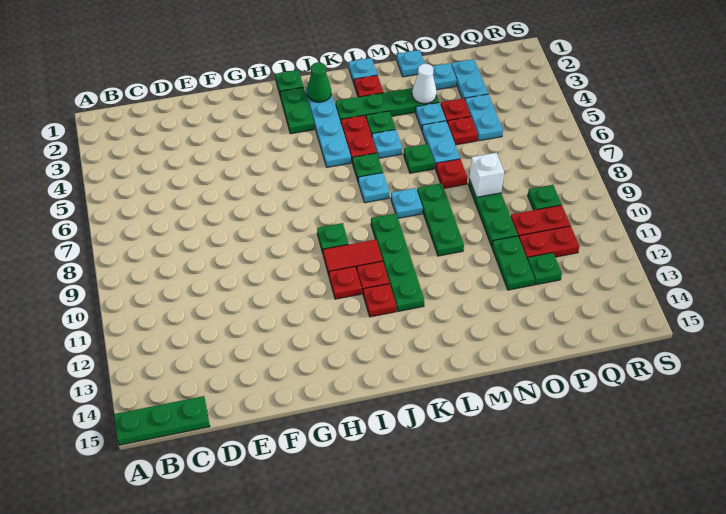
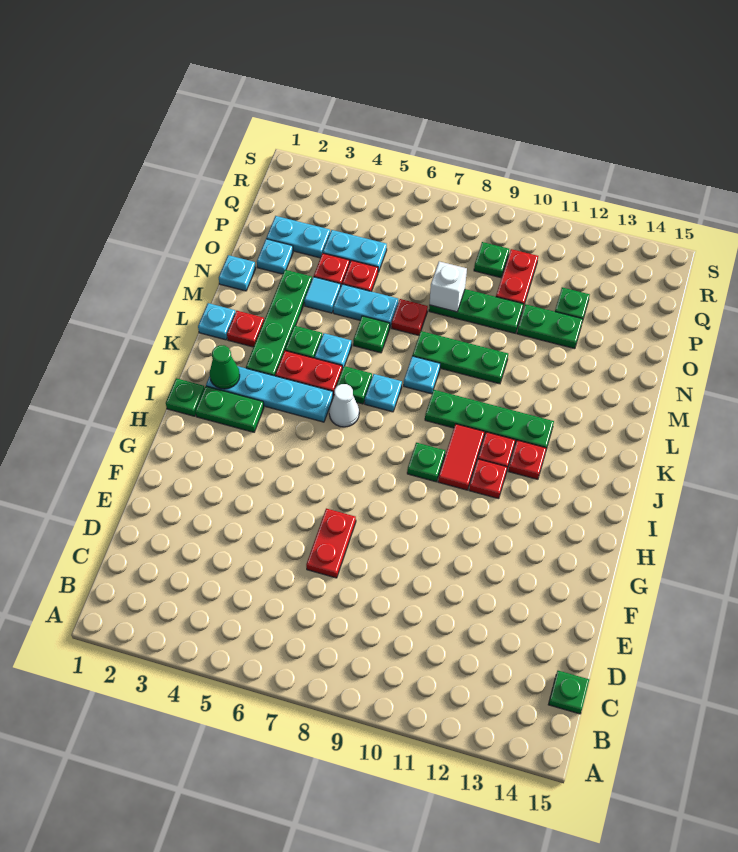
green 1x3 plate [114,396,210,445] -> green 1x1 plate [548,671,589,714]
white 1x1 cone [412,64,437,104] -> white 1x1 cone moved to [329,384,359,427]
cyan 1x1 plate [416,103,446,130] -> cyan 1x1 tile [304,277,341,313]
red 1x2 plate [519,226,579,259] -> red 1x2 plate moved to [306,508,356,578]

